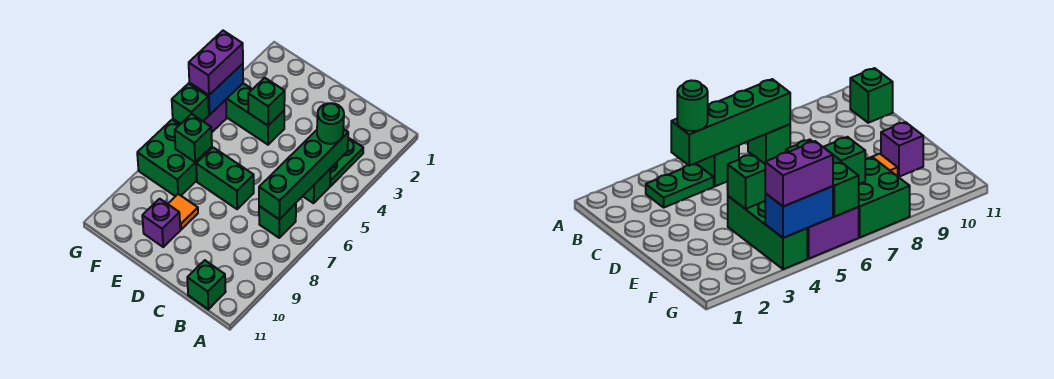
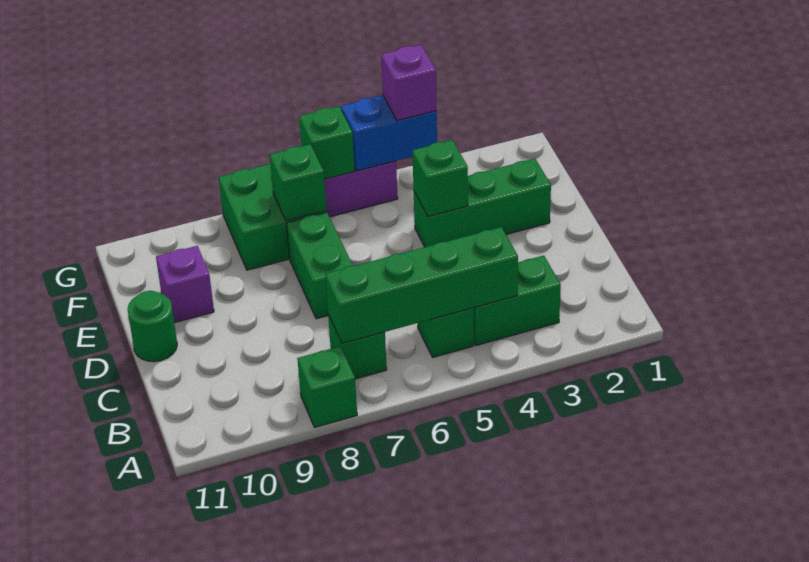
green 1x2 plate [330,138,363,186] -> green 1x2 brick [474,256,561,345]
green 1x1 round brick [317,103,344,144] -> green 1x1 round brick moved to [128,291,177,362]
green 1x1 brick [187,260,226,309] -> green 1x1 brick moved to [297,346,357,427]
green 1x3 brick [226,83,284,145] -> green 1x3 brick turned to [414,159,551,247]
orange 1x1 tile [168,194,198,229] -> none
purple 1x2 brick [189,31,243,95] -> purple 1x1 brick [381,45,437,120]

